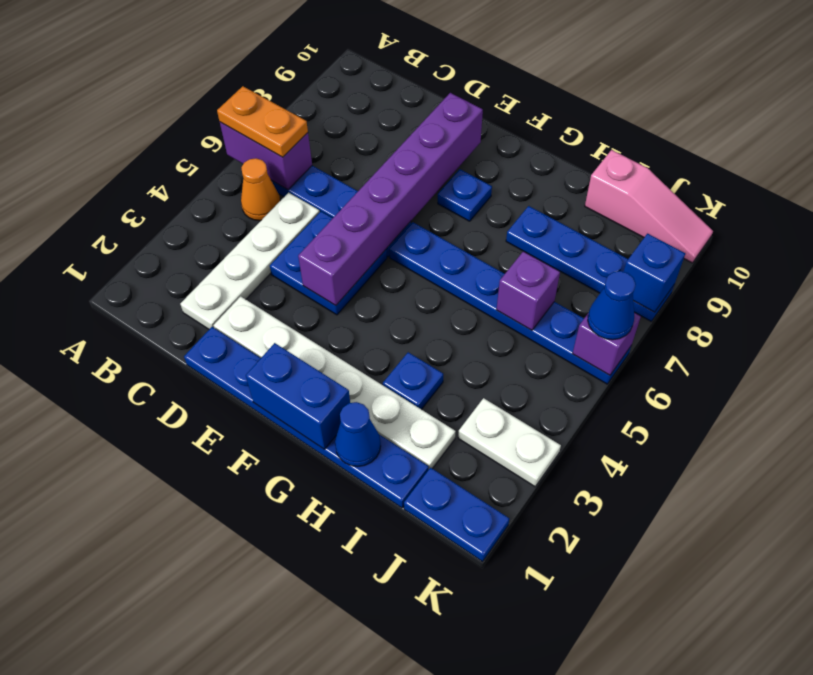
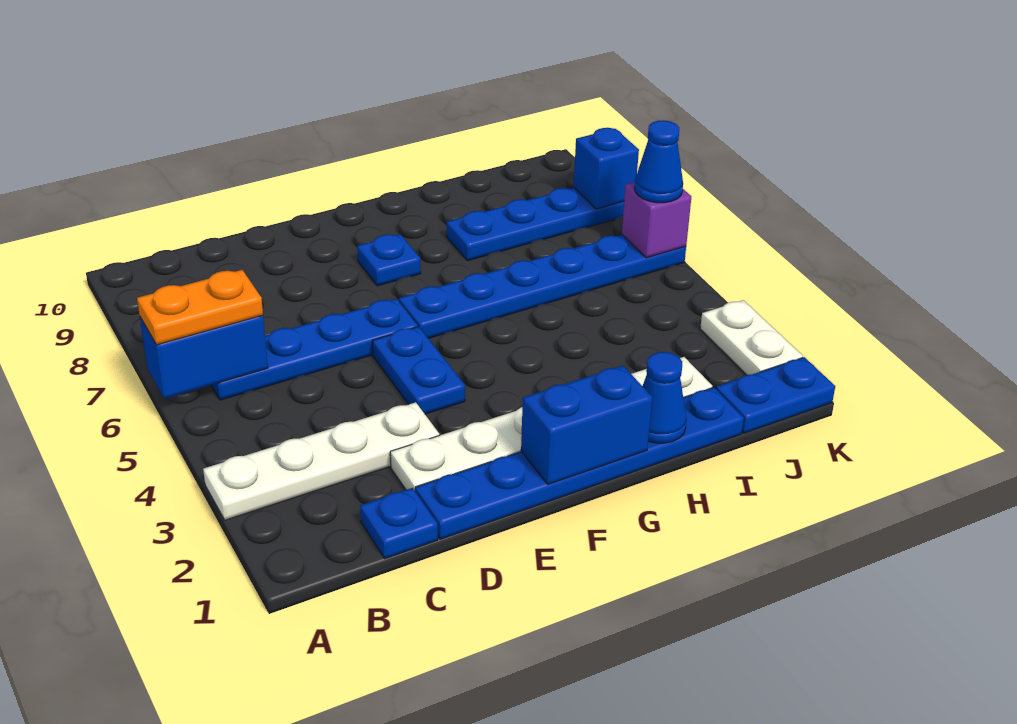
purple 1x2 brick [220,122,312,190] -> blue 1x2 brick [140,315,268,399]
orange 1x1 cone [241,158,280,221] -> none
white 1x4 plate [180,193,320,329] -> white 1x4 plate turned to [203,402,439,520]
blue 2x2 plate [270,211,387,315] -> blue 1x2 plate [372,327,465,414]
purple 1x6 brick [298,93,483,306] -> none
blue 1x1 plate [383,352,443,409] -> blue 1x1 plate moved to [360,488,438,559]
purple 1x1 brick [497,251,560,330] -> none
pink 1x3 slope [585,150,713,263] -> none
white 1x2 plate [458,398,561,487] -> white 1x2 plate turned to [700,300,803,375]

